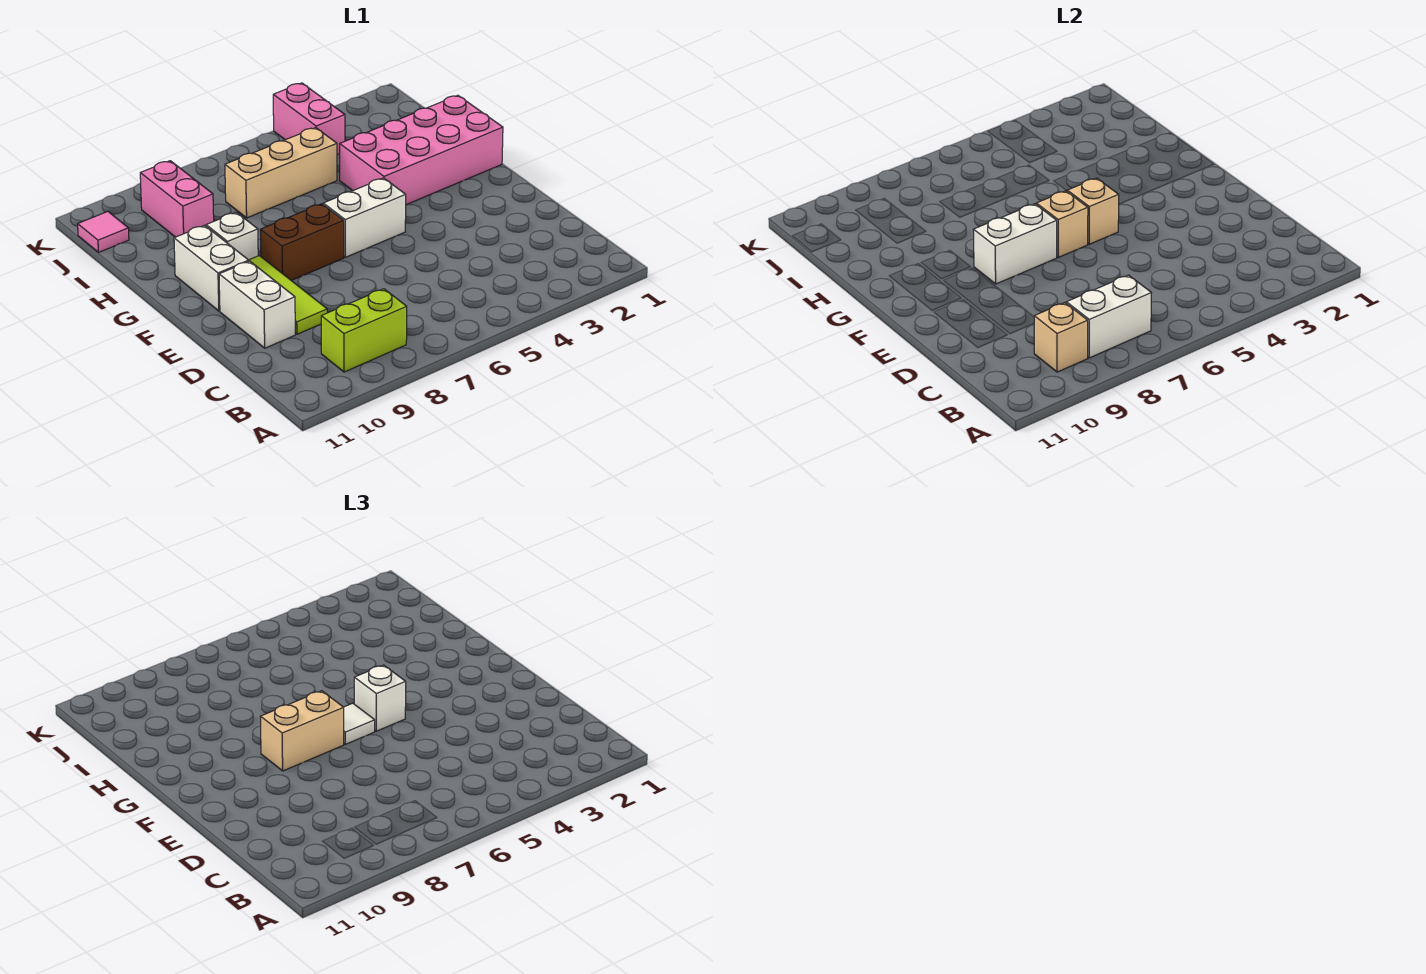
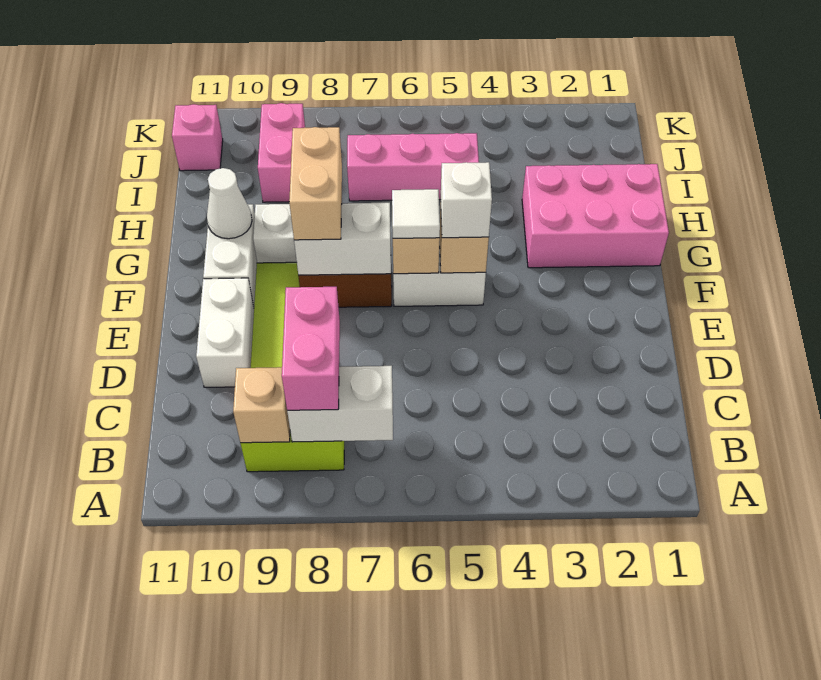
tan 1x2 brick [260,691,344,771] -> tan 1x2 brick turned to [289,127,342,240]
pink 2x4 brick [340,95,503,205] -> pink 2x3 brick [522,164,669,268]
none -> white 1x1 cone [207,168,252,239]
tan 1x3 brick [225,128,337,218] -> pink 1x3 brick [347,133,479,201]
pink 1x2 brick [273,83,345,155] -> pink 1x2 brick moved to [282,287,340,411]
pink 1x1 tile [78,212,129,252] -> pink 1x1 brick [172,104,223,171]

